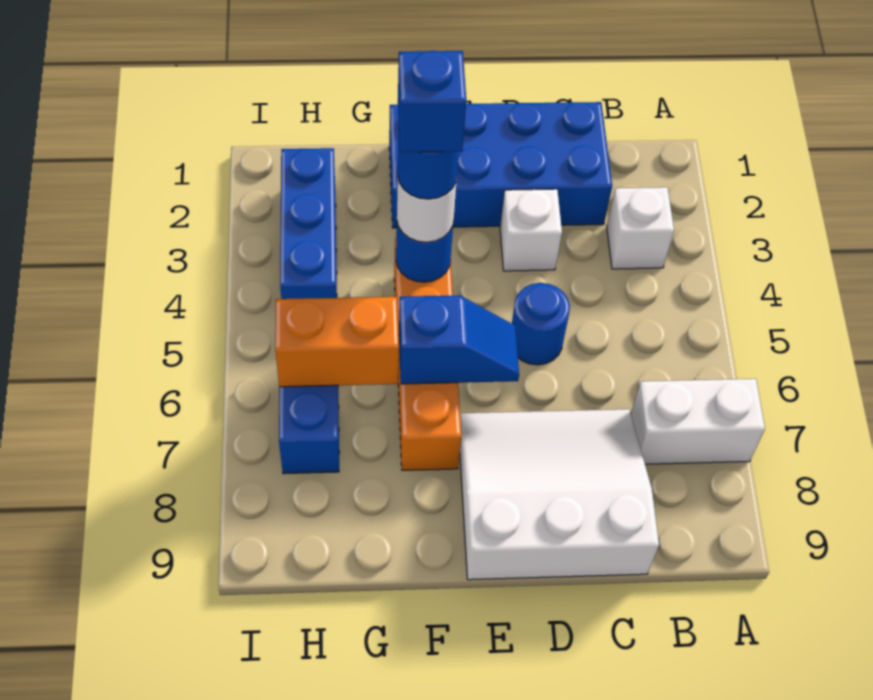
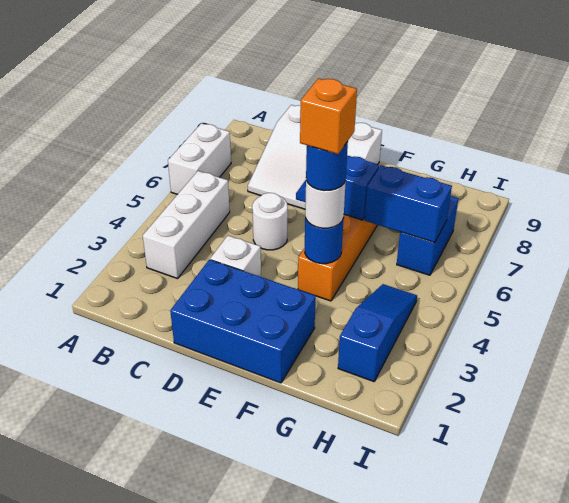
white 1x2 brick [631,379,765,464] -> white 1x2 brick turned to [168,123,231,194]
white 1x1 brick [607,187,674,269] -> white 1x3 brick [143,171,230,279]
blue 2x4 brick [389,102,612,228] -> blue 2x3 brick [170,260,316,383]
blue 1x1 round brick [512,283,570,365] -> white 1x1 round brick [252,193,288,250]
blue 1x1 brick [398,51,466,152] -> orange 1x1 brick [300,78,357,154]
orange 1x2 brick [275,297,399,387] -> blue 1x2 brick [365,165,452,243]
blue 1x3 brick [280,148,337,299] -> blue 1x3 slope [338,284,417,382]

